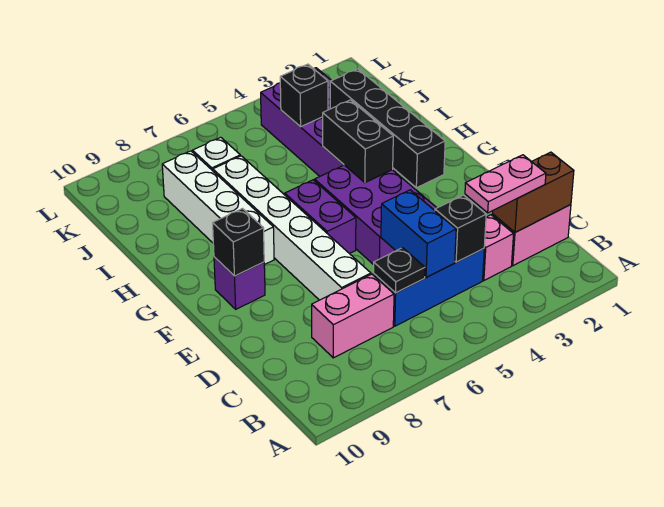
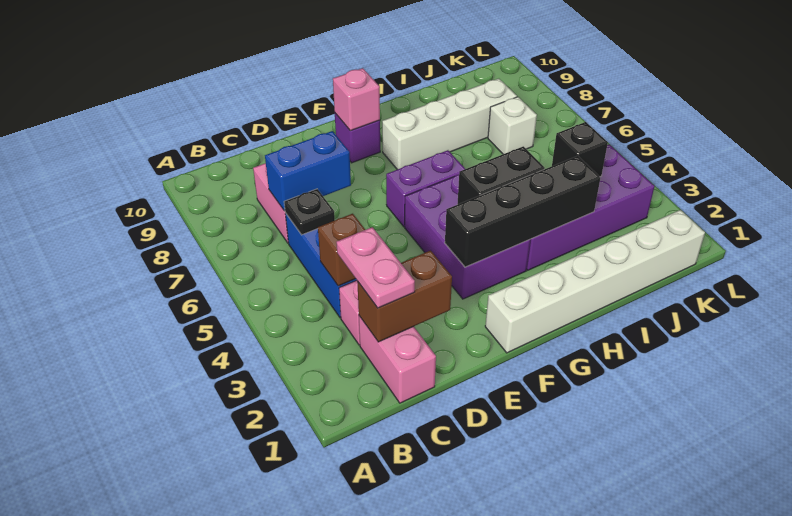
brown 1x2 brick [493,152,574,232] -> brown 1x2 brick turned to [357,250,452,342]
black 1x1 brick [435,195,486,262] -> brown 1x1 brick [318,214,365,286]
blue 1x2 brick [381,190,456,278] -> blue 1x2 brick moved to [265,131,351,211]
white 1x6 brick [213,156,371,300] -> white 1x6 brick moved to [485,210,705,353]
purple 2x3 brick [315,165,437,265] -> purple 2x3 brick turned to [405,175,530,299]
black 1x1 brick [213,209,264,276] -> pink 1x1 brick [333,68,380,131]

